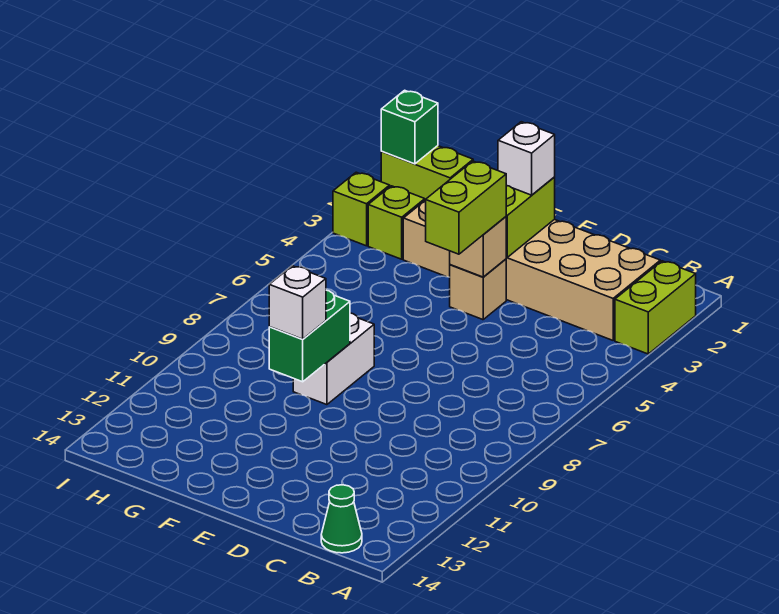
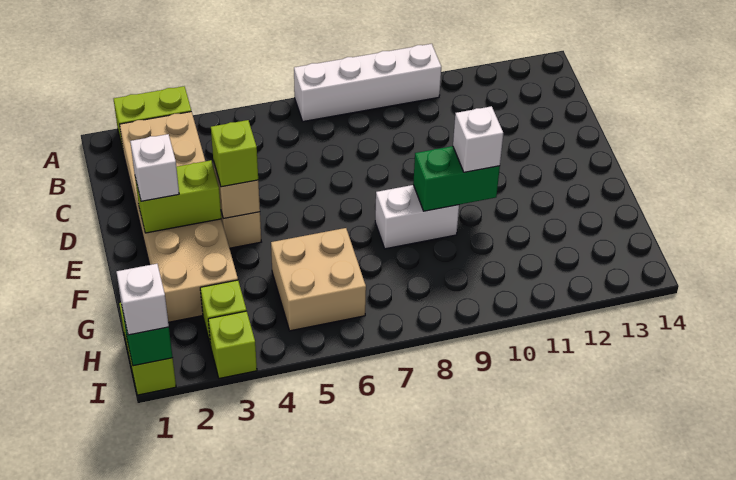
none -> white 1x4 brick [294,44,441,122]
green 1x1 cone [321,485,362,553] -> none
lime 1x2 brick [426,161,506,254] -> lime 1x1 brick [211,120,258,187]
none -> tan 2x2 brick [271,228,366,331]
none -> white 1x1 brick [116,264,169,335]

